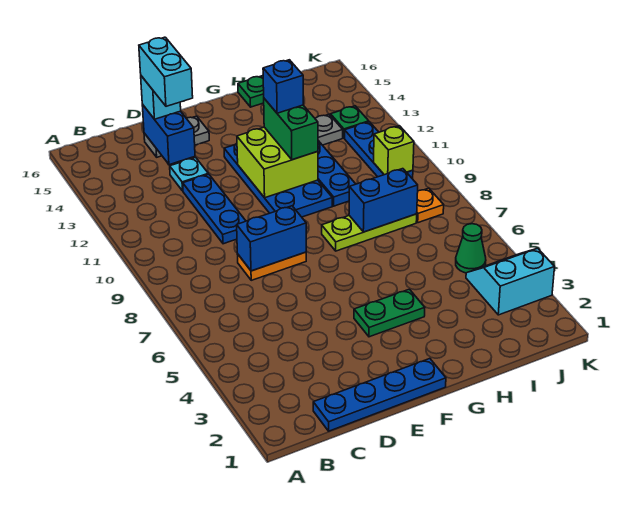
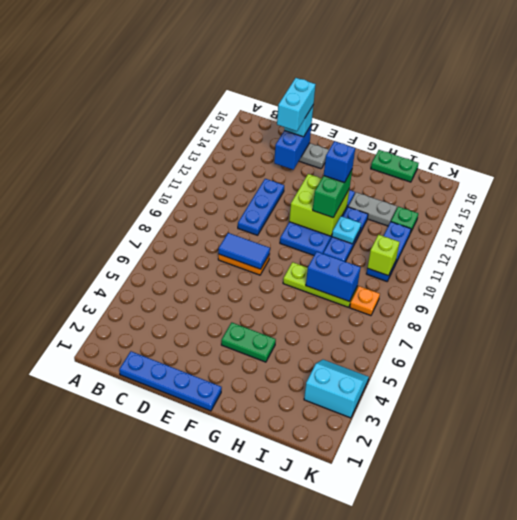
blue 1x2 brick [237,206,306,271] -> blue 1x2 tile [218,233,270,269]
cyan 1x1 plate [170,158,208,191] -> cyan 1x1 plate moved to [332,216,361,244]
green 1x1 cone [456,224,486,273] -> none

